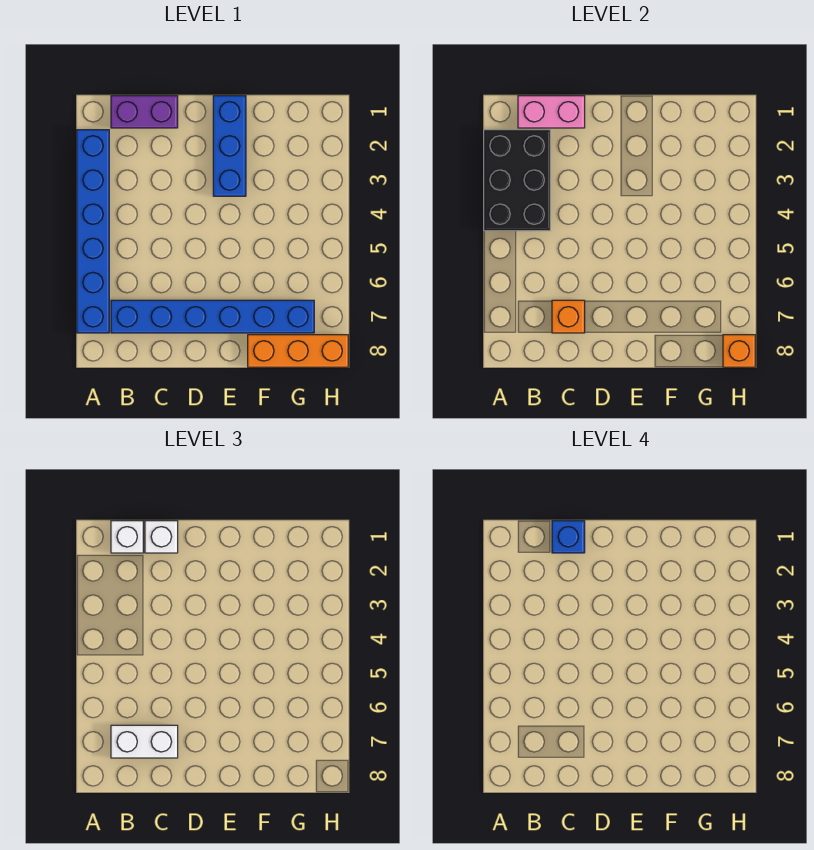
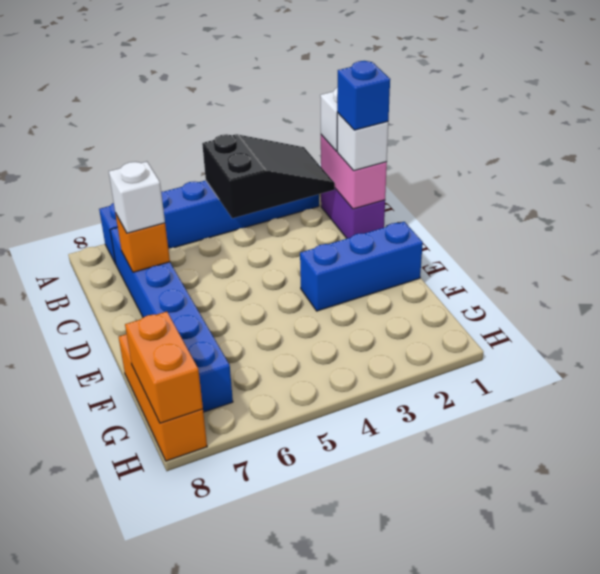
black 2x3 brick [484,130,550,231] -> black 2x3 slope [202,134,335,218]
white 1x2 brick [111,725,178,758] -> white 1x1 brick [109,161,165,233]
orange 1x1 brick [723,335,755,367] -> orange 1x2 brick [125,312,203,423]

